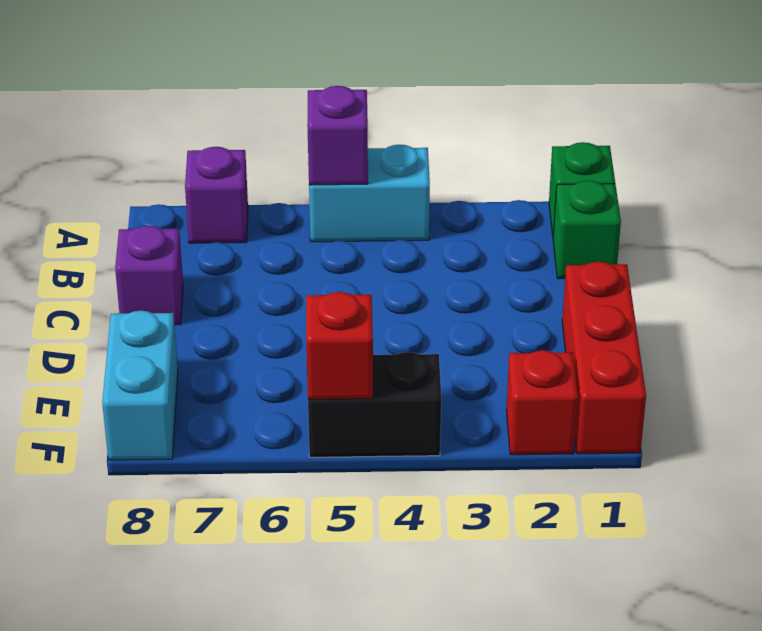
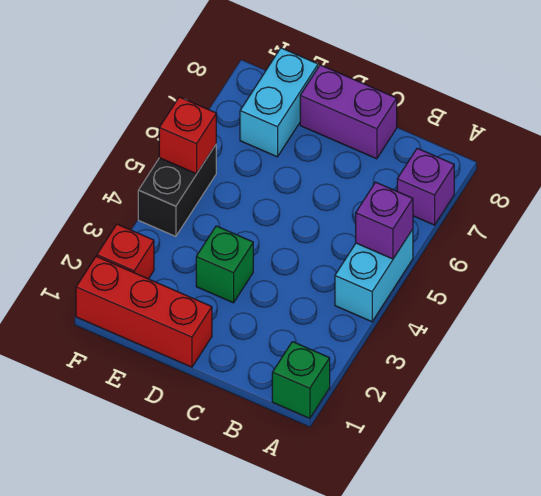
green 1x1 brick [553,181,621,279] -> green 1x1 brick moved to [196,226,253,303]
purple 1x1 brick [115,226,183,325] -> purple 1x2 brick [300,65,397,159]
cyan 1x2 brick [102,310,178,460] -> cyan 1x2 brick turned to [240,48,318,157]

